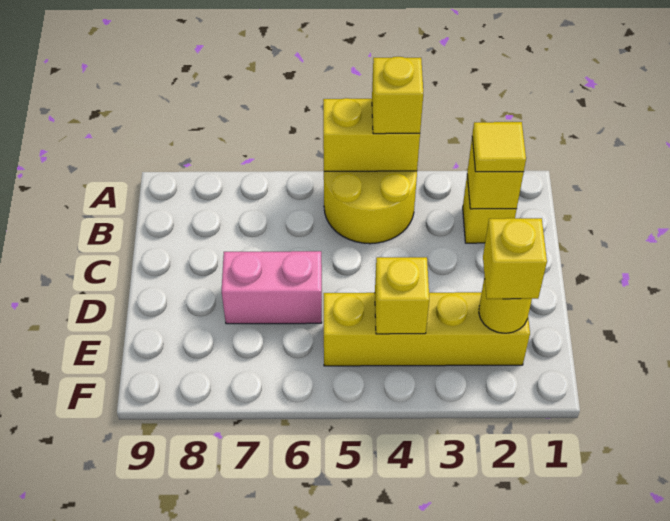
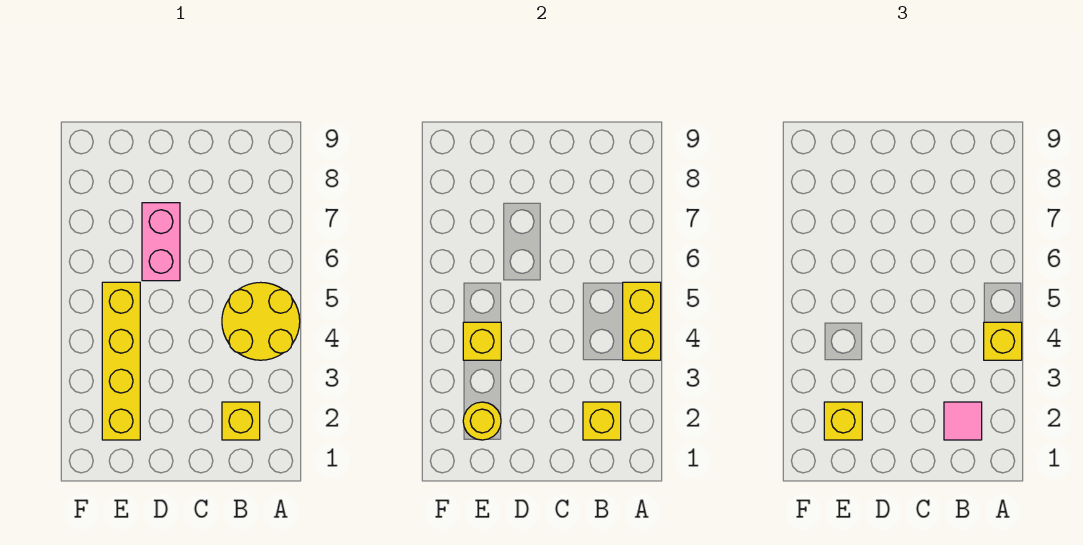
yellow 1x1 tile [472,122,526,172] -> pink 1x1 tile [944,402,982,440]

